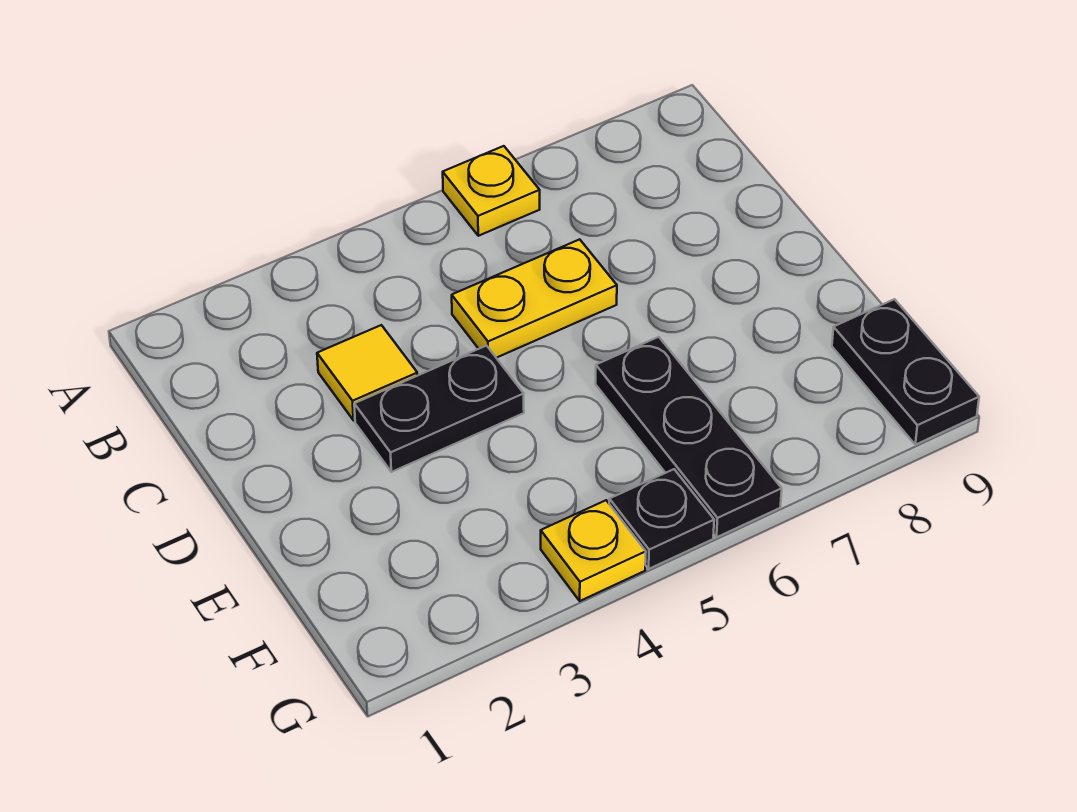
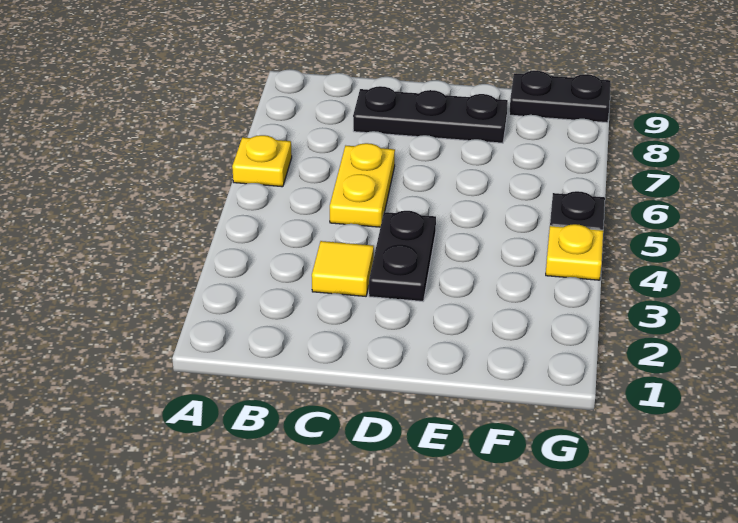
black 1x3 plate [596,337,782,537] -> black 1x3 plate moved to [353,86,508,143]

